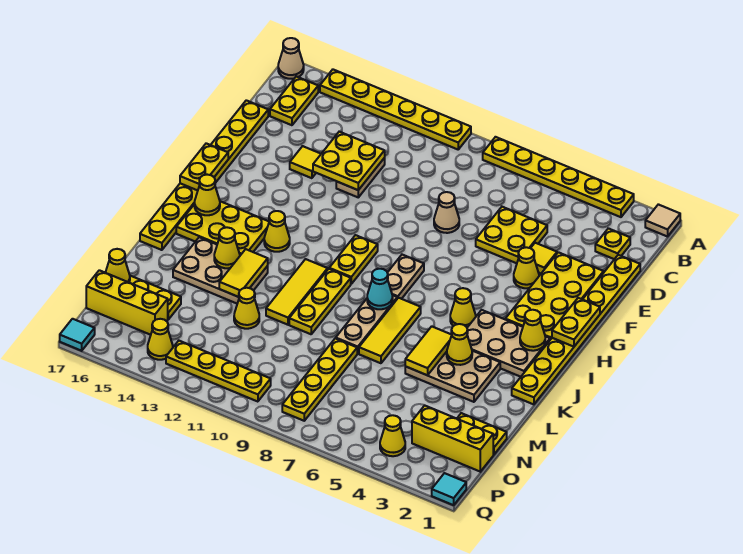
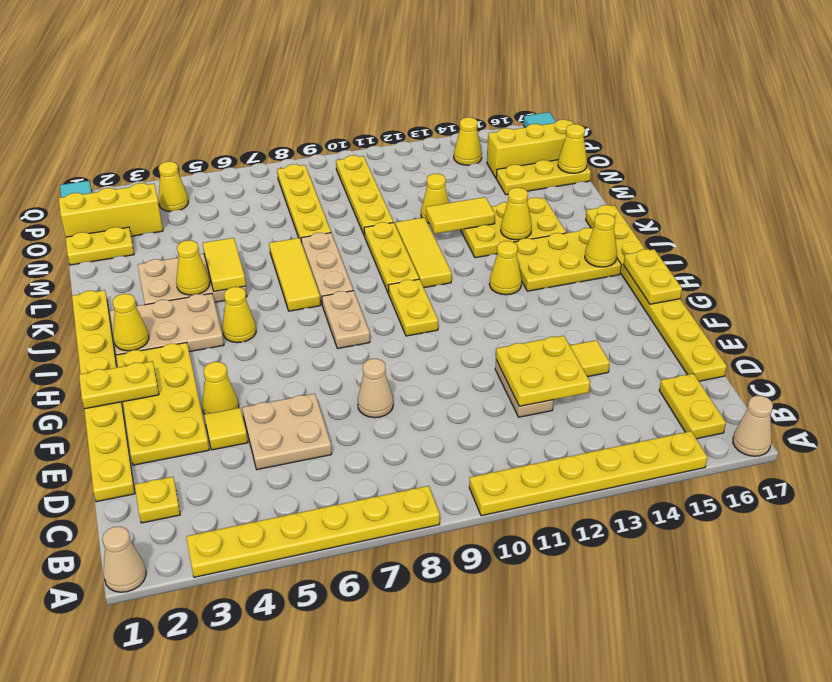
tan 1x1 tile [645,204,680,237] -> tan 1x1 cone [102,527,146,592]
yellow 2x2 plate [476,207,547,263] -> tan 2x2 plate [242,394,332,470]
yellow 1x2 plate [552,298,600,347] -> yellow 1x2 plate turned to [79,361,159,409]
cyan 1x1 cone [367,269,393,309] -> none
tan 2x3 plate [173,237,268,304] -> yellow 2x3 plate [461,198,566,258]
yellow 1x2 tile [219,249,268,297] -> yellow 1x2 tile turned to [426,197,495,234]
yellow 1x4 plate [166,341,271,402] -> yellow 1x4 plate turned to [336,155,393,236]

